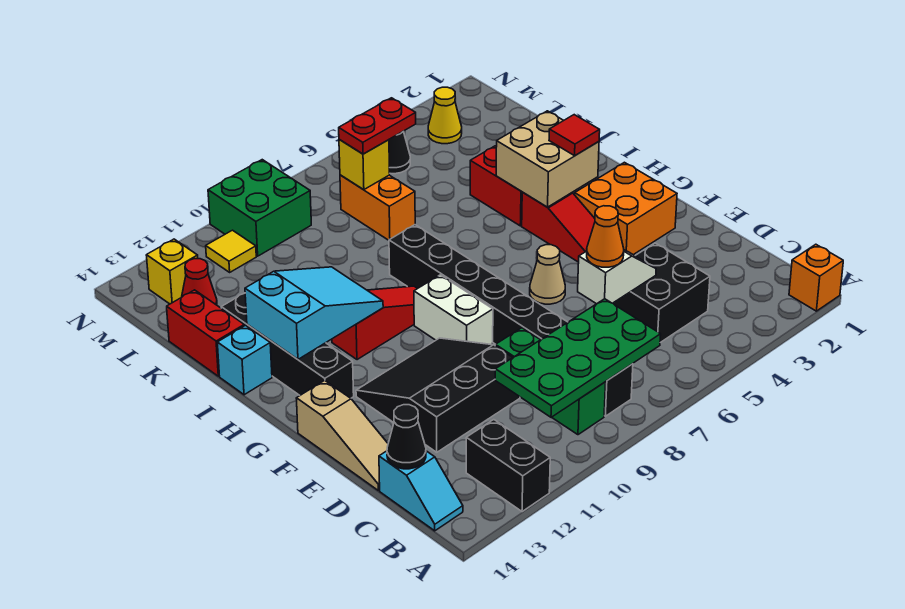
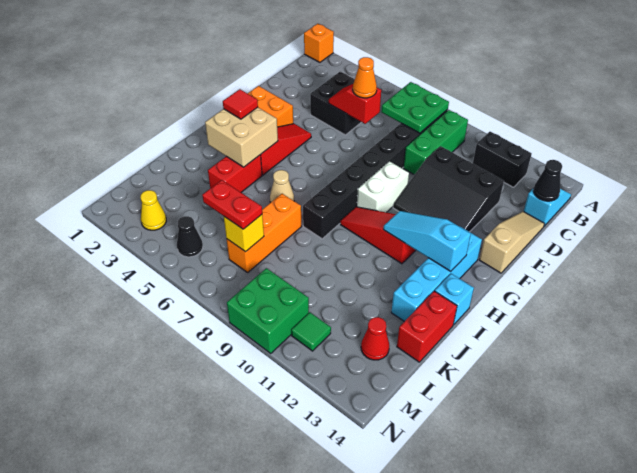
black 1x2 brick [466,420,550,512] -> black 1x2 brick turned to [473,132,532,187]
green 2x4 plate [495,299,661,417] -> green 2x2 plate [381,82,449,133]
white 1x2 slope [578,250,656,304] -> red 1x2 slope [328,84,381,124]
tan 1x1 cone [530,245,565,304] -> tan 1x1 cone moved to [270,170,294,203]
black 1x4 brick [221,293,354,398] -> cyan 1x4 brick [391,227,482,321]
cyan 2x3 slope [245,267,383,359] -> cyan 1x3 slope [383,211,471,271]
orange 1x2 brick [340,175,415,240] -> orange 1x3 brick [227,194,302,272]
yellow 1x1 tile [206,230,256,272] -> green 1x1 tile [291,312,331,351]
yellow 1x1 brick [146,239,198,304] -> none

